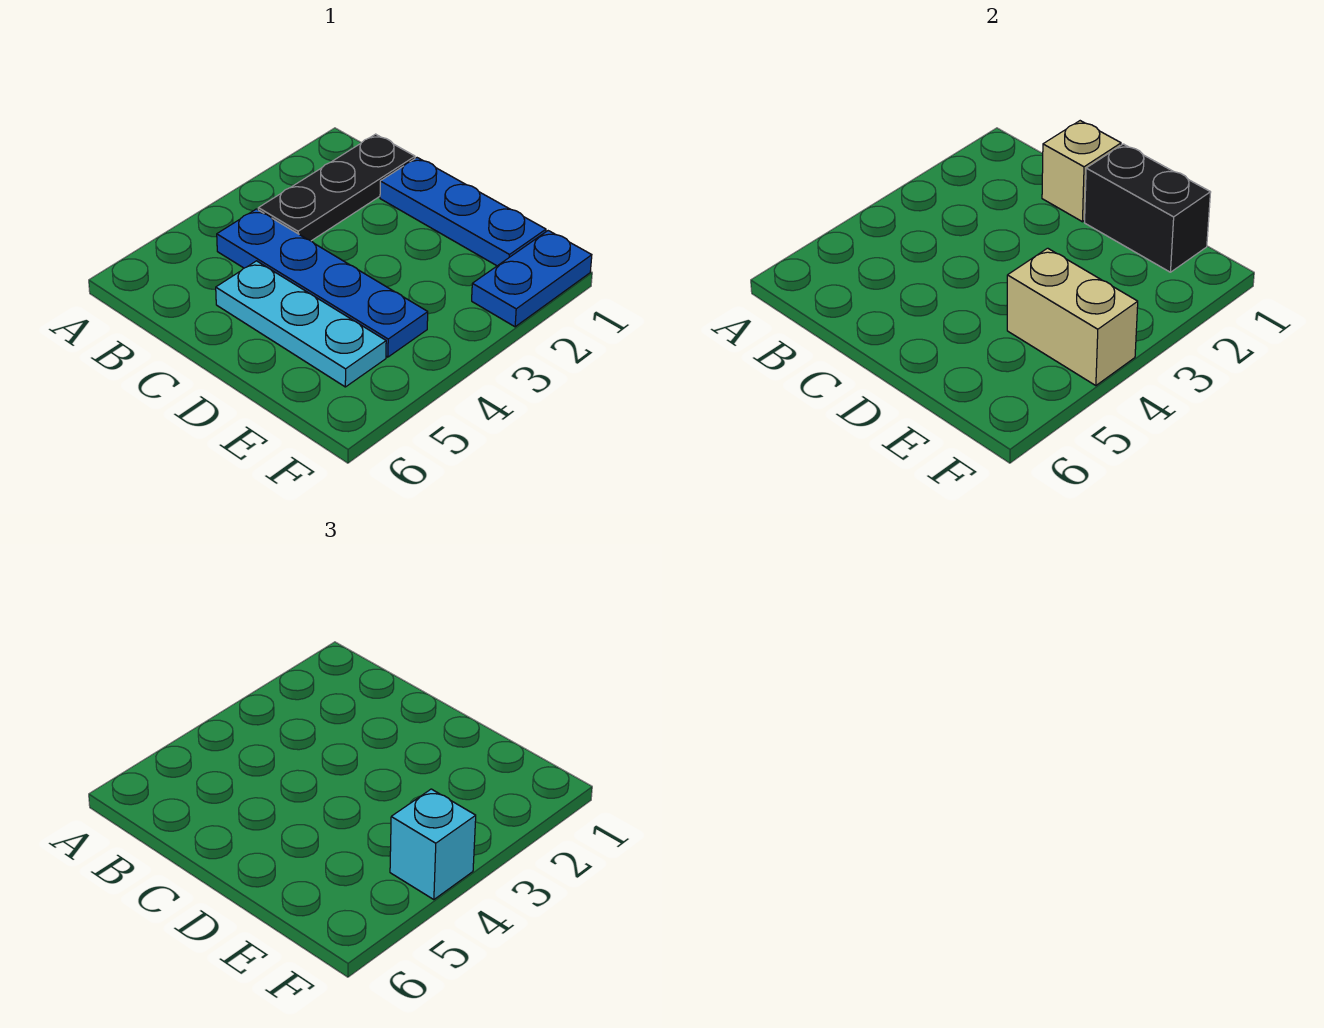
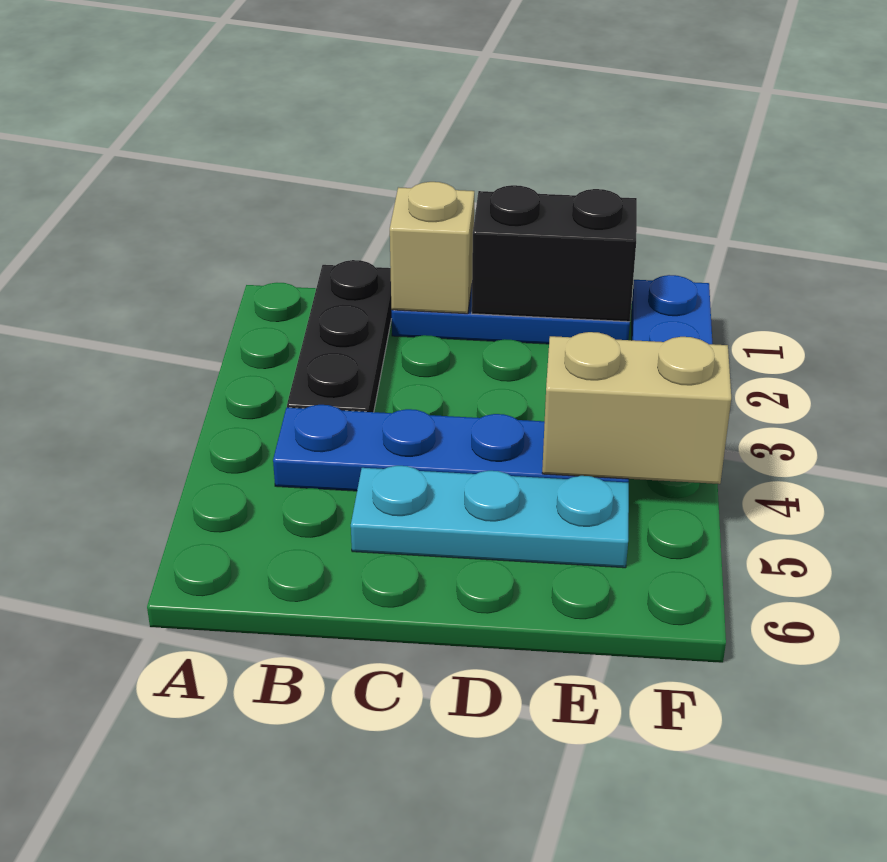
cyan 1x1 brick [390,789,476,900] -> none

